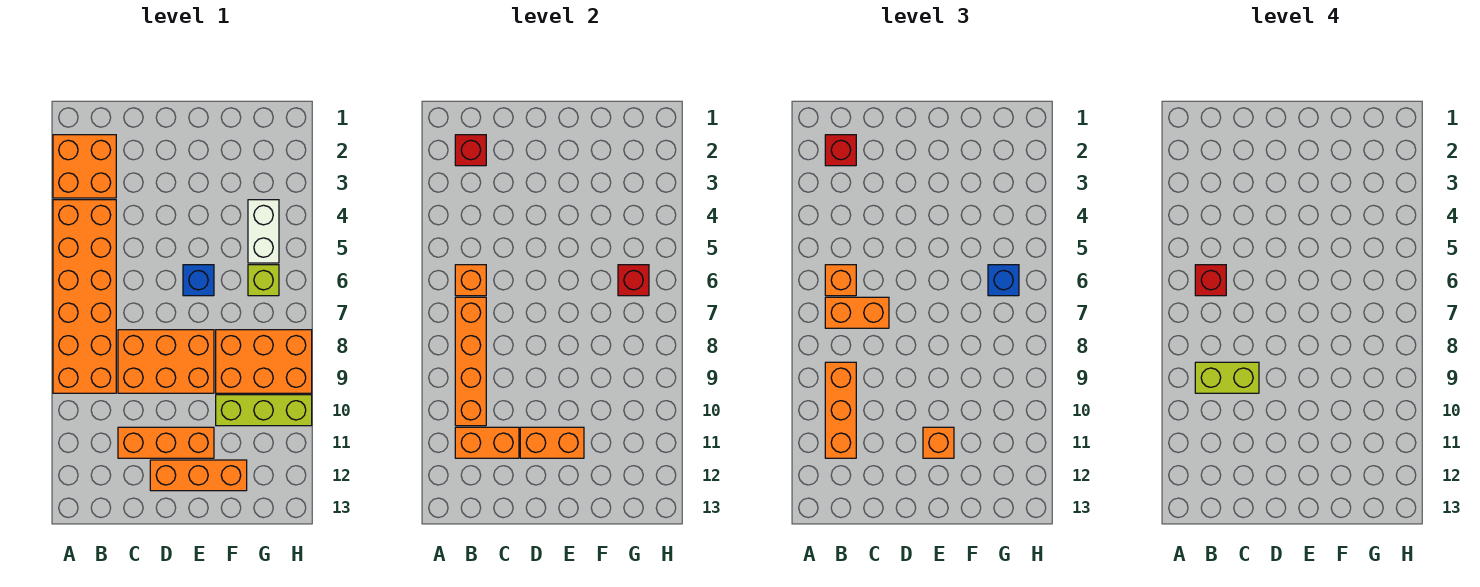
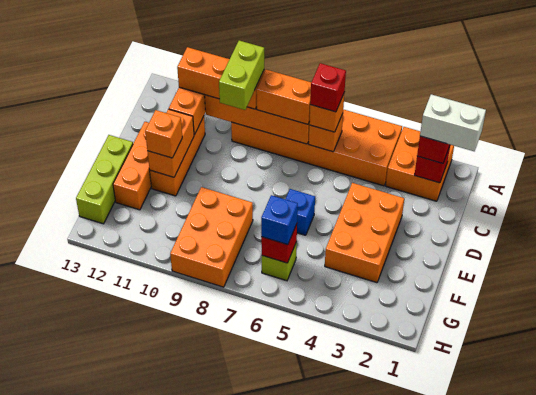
orange 1x2 brick [825,297,889,328] -> orange 1x2 brick turned to [256,70,311,124]
orange 2x3 brick [118,330,214,393] -> orange 2x3 brick moved to [325,183,404,283]
lime 1x3 brick [216,395,312,426] -> lime 1x3 brick moved to [76,135,133,224]
white 1x2 brick [248,200,279,263] -> white 1x2 brick moved to [420,94,486,151]

